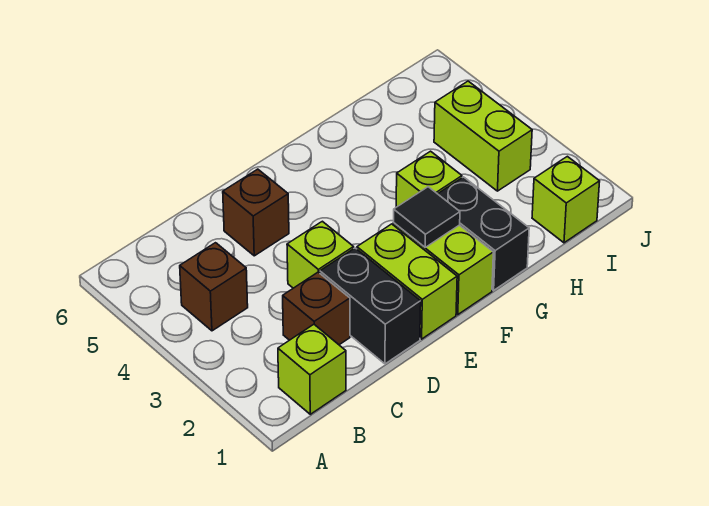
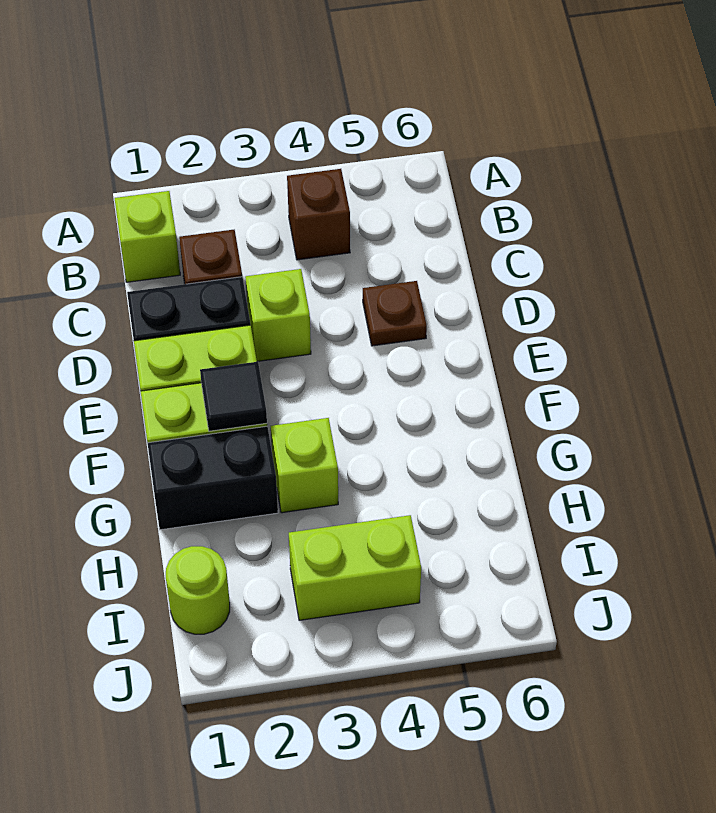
brown 1x1 brick [223,169,289,256] -> brown 1x1 plate [363,281,427,346]
lime 1x1 brick [532,156,600,243] -> lime 1x1 round brick [166,546,230,634]

